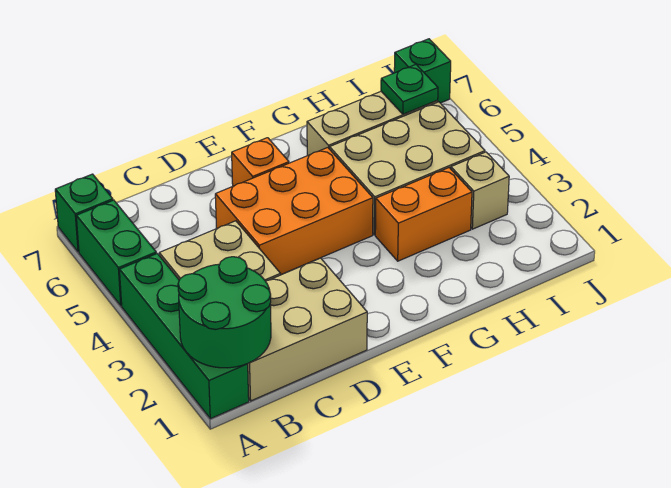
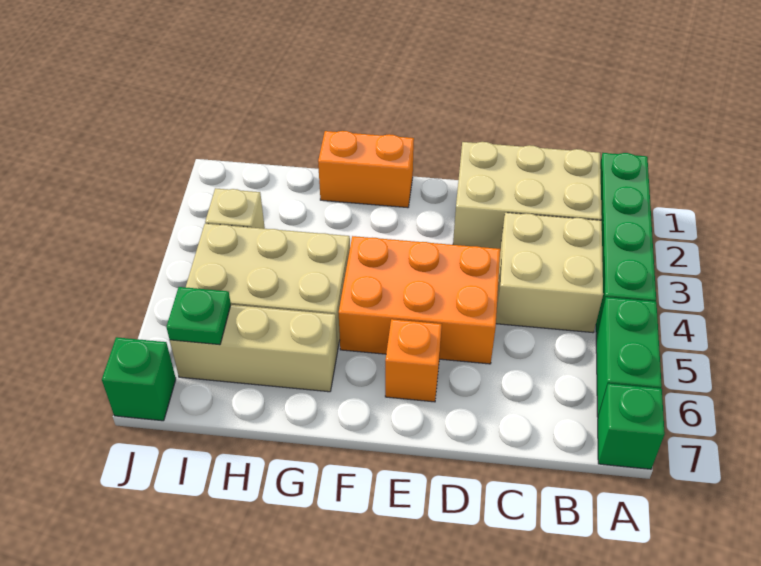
green 2x2 round brick [178,257,271,368] -> none
orange 1x2 brick [375,168,472,261] -> orange 1x2 brick moved to [318,131,414,208]

